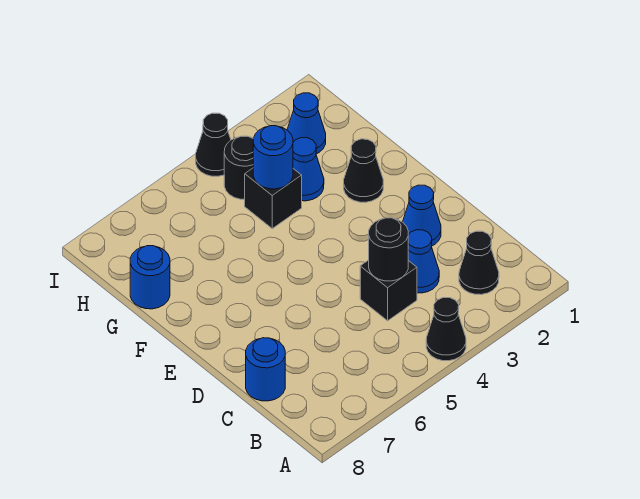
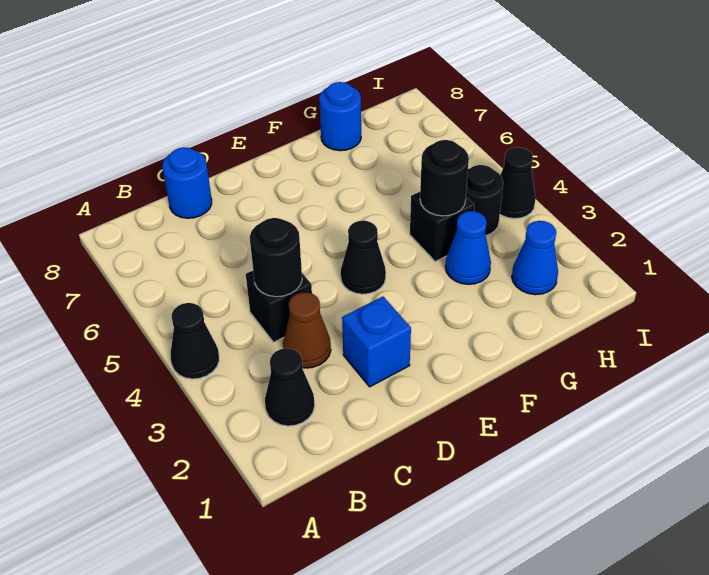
blue 1x1 cone [408,230,439,293] -> brown 1x1 cone [283,292,331,368]
blue 1x1 cone [403,185,441,246] -> blue 1x1 brick [342,297,411,387]
black 1x1 cone [344,139,383,202] -> black 1x1 cone moved to [341,221,386,294]
blue 1x1 round brick [253,126,293,189] -> black 1x1 round brick [420,140,469,216]

